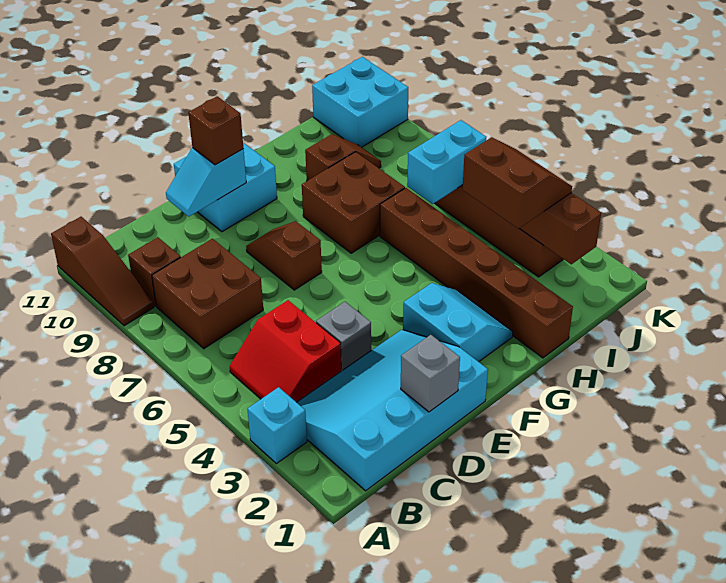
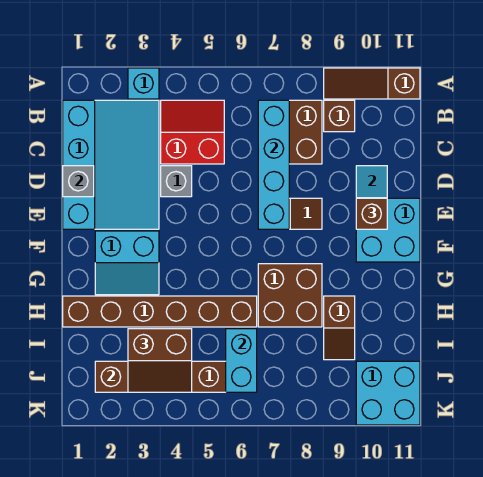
none -> cyan 1x4 brick [258,100,289,229]

